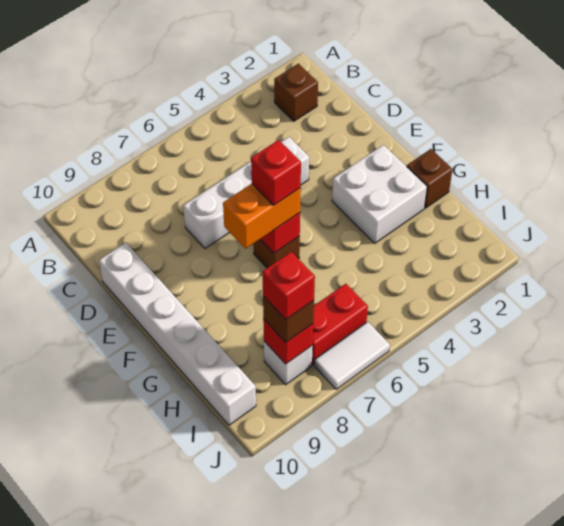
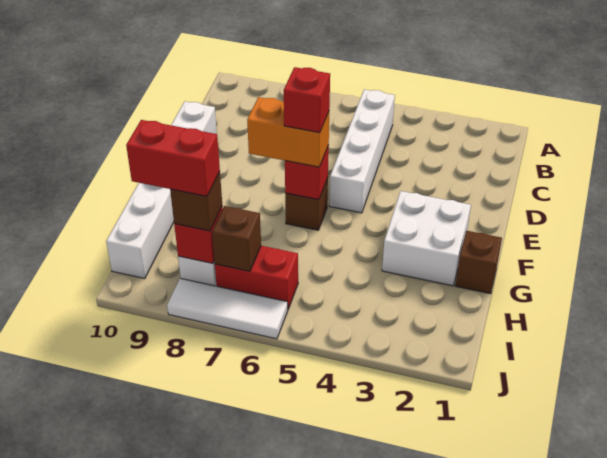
brown 1x1 brick [274,64,318,121] -> brown 1x1 brick moved to [212,206,261,271]
white 1x4 brick [183,137,309,249] -> white 1x4 brick turned to [329,90,395,213]
red 1x1 brick [263,252,315,319] -> red 1x2 brick [126,120,220,196]
white 1x2 tile [314,322,390,389] -> white 1x3 tile [167,278,288,339]

